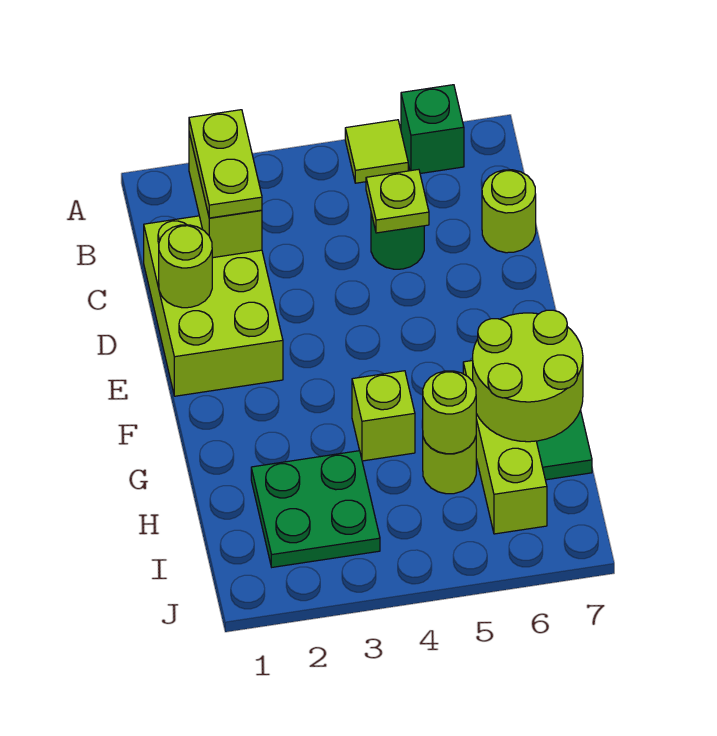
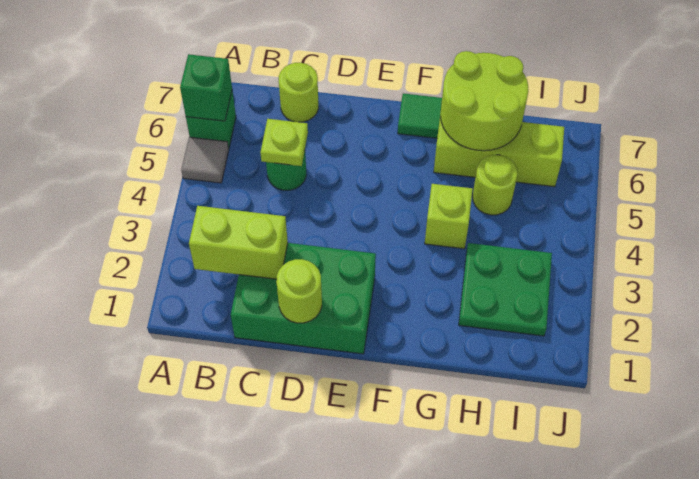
lime 1x1 tile [345,120,408,183] -> grey 1x1 tile [181,137,229,183]
none -> green 1x1 brick [180,54,232,121]
lime 1x2 plate [189,110,262,218] -> none
lime 2x3 brick [144,216,283,396] -> green 2x3 brick [231,243,376,354]
lime 1x1 round brick [423,371,476,454] -> none

